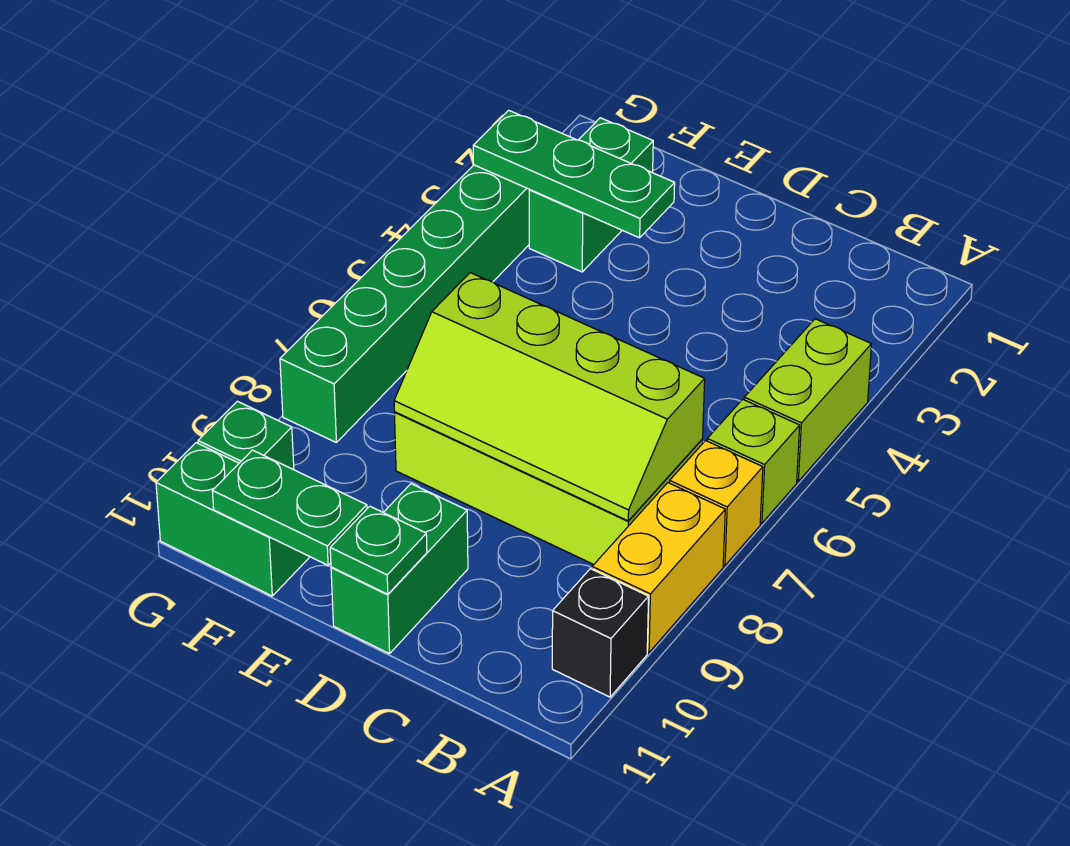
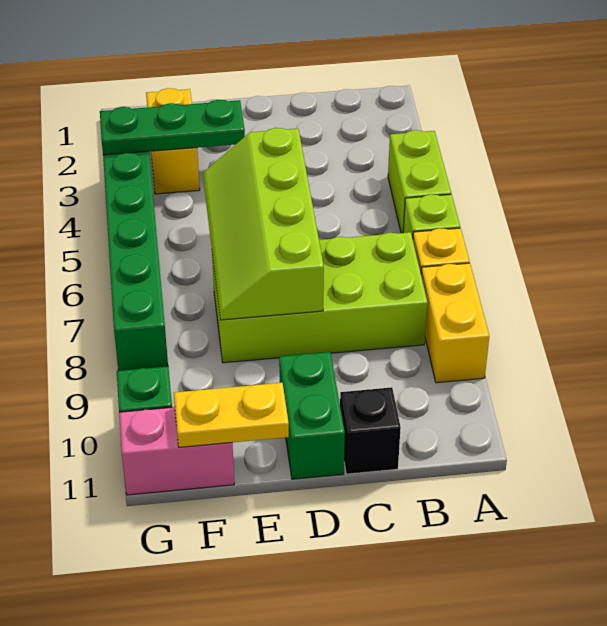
black 1x1 brick [552,569,649,697] -> black 1x1 brick moved to [340,387,401,474]
lime 2x4 slope [394,273,705,521] -> lime 2x4 slope turned to [203,128,324,320]
green 1x1 plate [330,506,427,594] -> none
green 1x2 plate [212,450,367,565] -> yellow 1x2 plate [174,383,289,447]
green 1x2 brick [529,118,653,272] -> yellow 1x2 brick [146,88,200,194]
green 1x2 brick [156,443,310,596] -> pink 1x2 brick [119,407,234,495]

